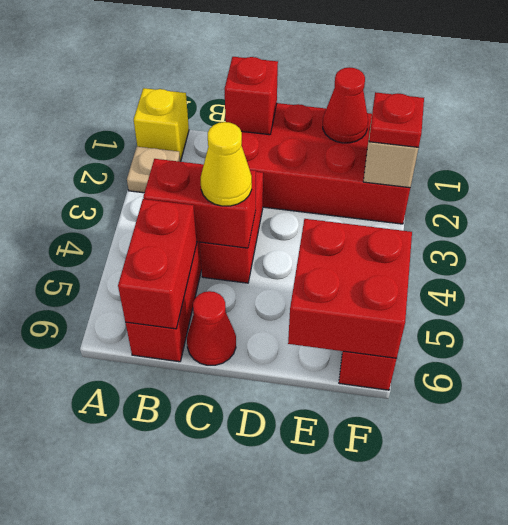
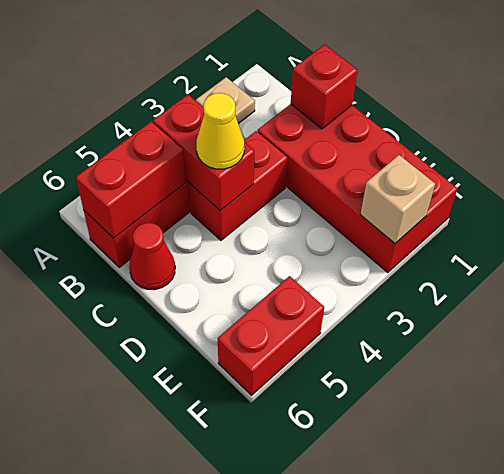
yellow 1x1 brick [134,88,189,162] -> none
red 1x1 cone [323,67,368,143] -> none
red 2x2 brick [288,219,412,358] -> none
red 1x1 plate [369,92,424,147] -> none

